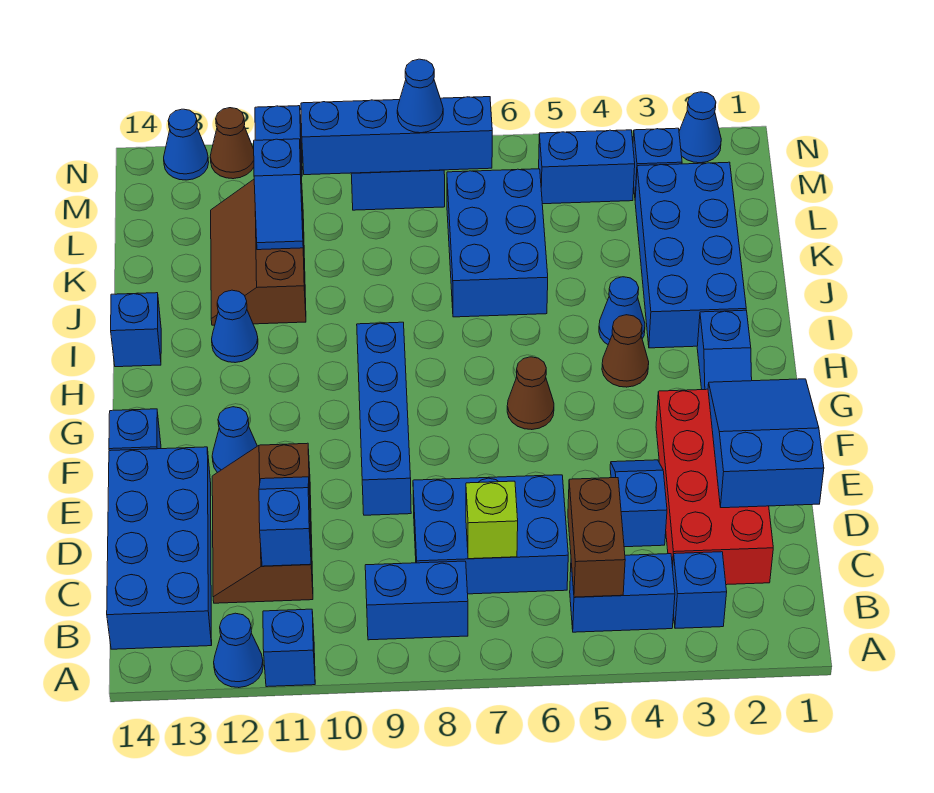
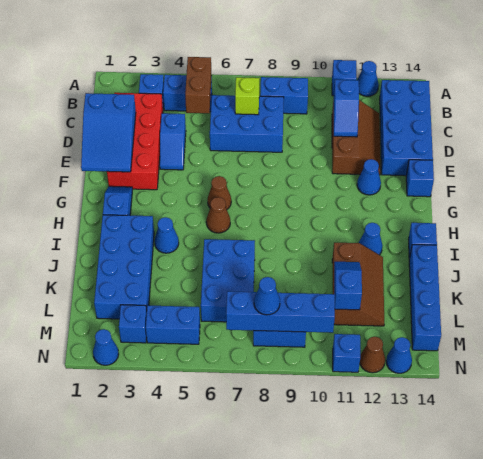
blue 1x4 brick [357,322,411,515] -> blue 1x4 brick moved to [409,245,441,351]
brown 1x1 cone [602,315,649,387] -> brown 1x1 cone moved to [206,197,230,233]

